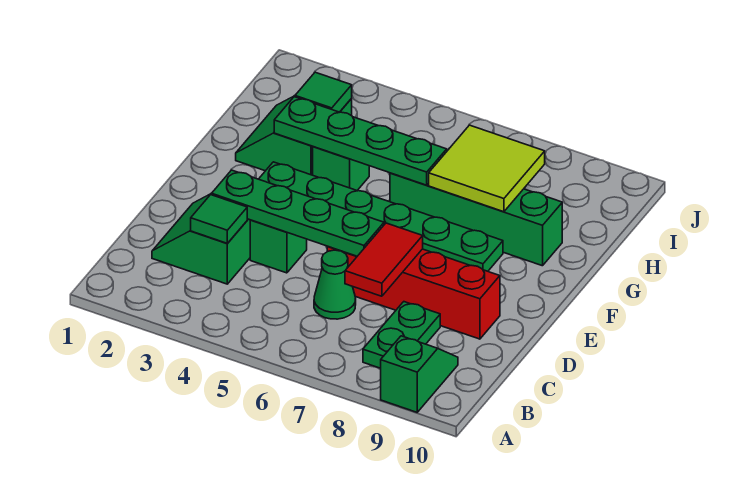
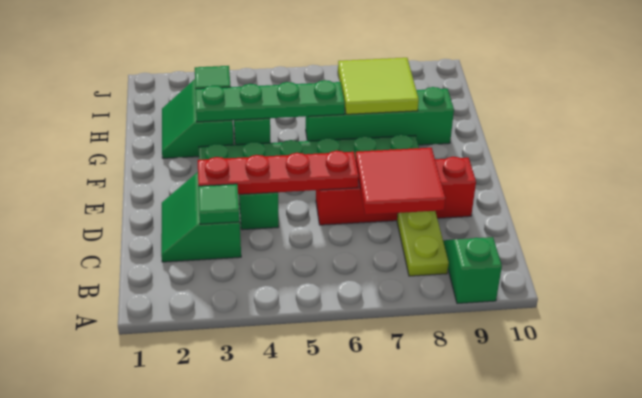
green 1x2 plate [363,302,440,368] -> lime 1x2 plate [397,211,449,276]
green 1x1 cone [314,250,356,319] -> none
red 1x2 tile [345,223,423,296] -> red 2x2 tile [356,148,446,215]
green 1x4 plate [212,170,384,256] -> red 1x4 plate [198,151,359,194]

